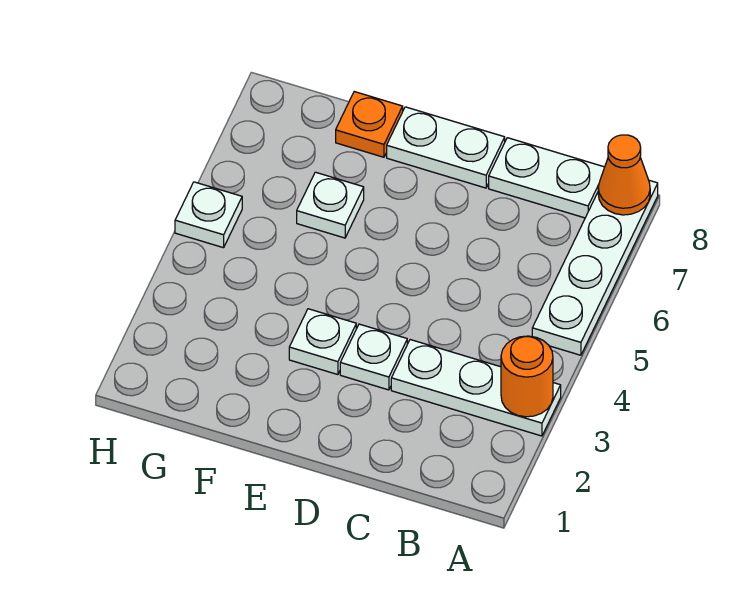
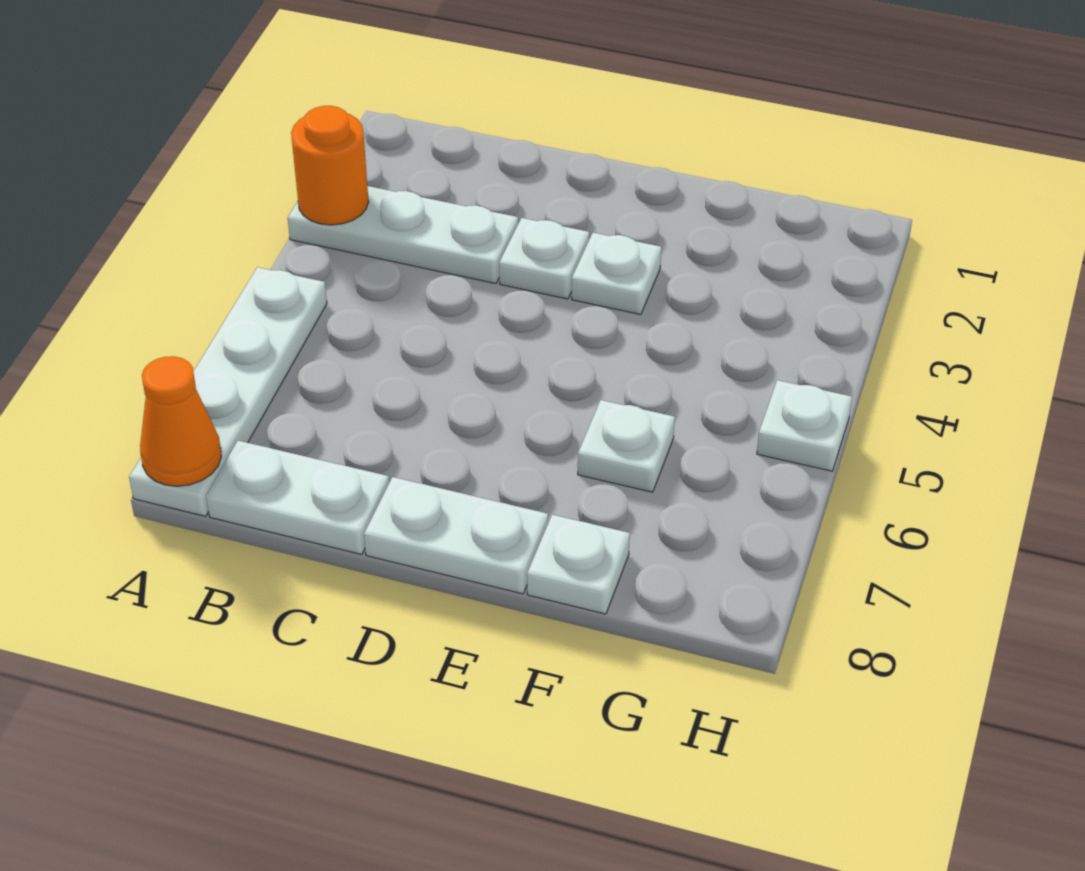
orange 1x1 plate [336,92,403,157] -> white 1x1 plate [527,515,630,614]

